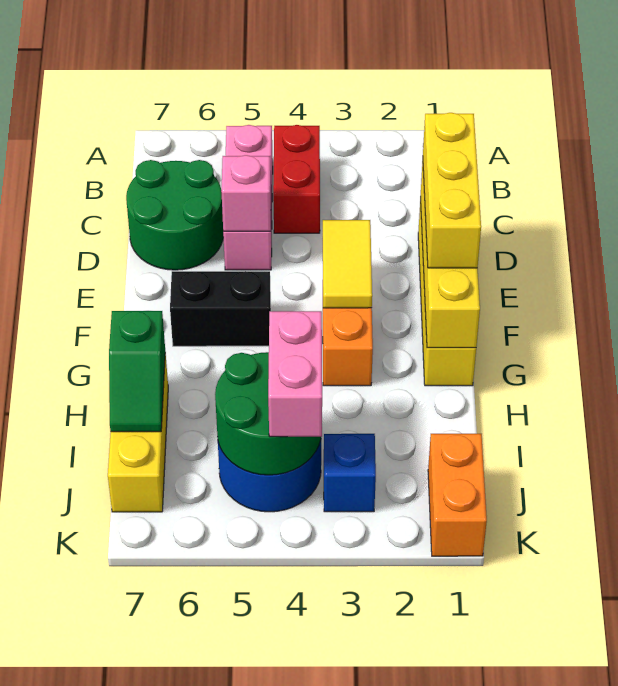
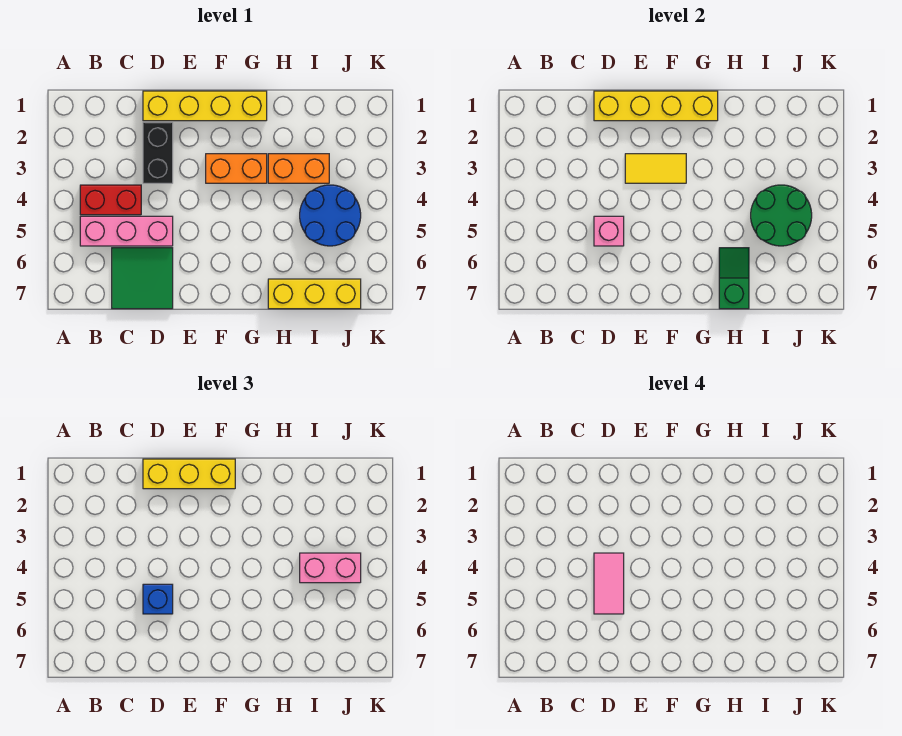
green 2x2 round brick [126,160,224,270] -> green 2x2 tile [112,248,173,309]
none -> pink 1x2 tile [594,553,624,614]
black 1x2 brick [170,271,271,346] -> black 1x2 brick moved to [143,122,173,183]
green 1x2 slope [109,311,165,432] -> green 1x2 slope turned to [719,248,749,309]
orange 1x2 brick [428,434,487,556] -> orange 1x2 brick moved to [268,154,329,183]
blue 1x1 brick [324,434,376,512] -> blue 1x1 brick moved to [143,584,173,614]

